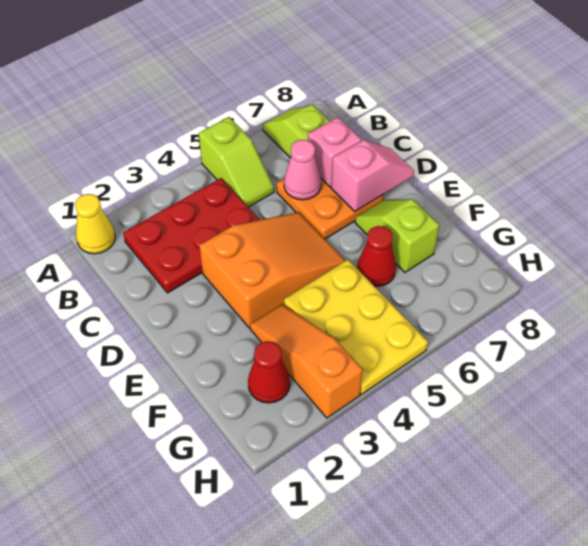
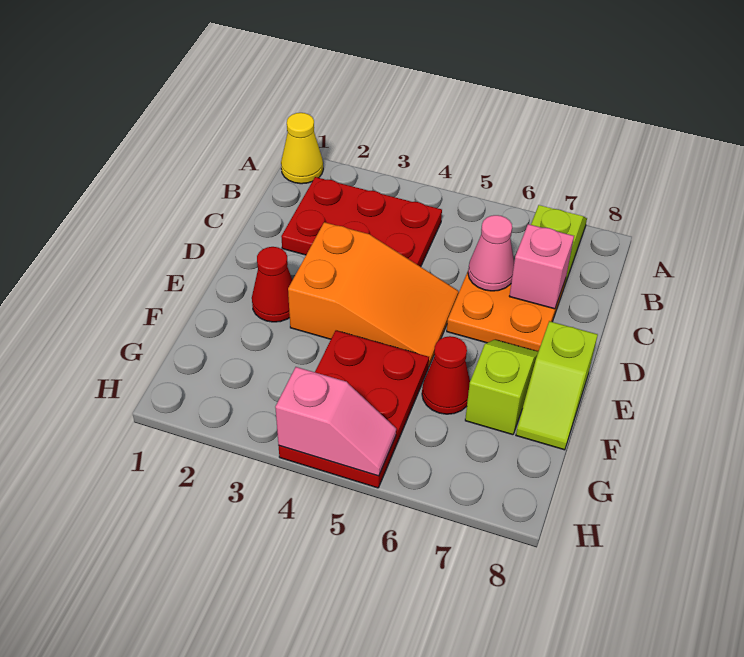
lime 1x2 slope [199,117,274,207] -> lime 1x2 slope moved to [516,321,598,450]
pink 1x2 slope [331,140,414,211] -> pink 1x2 slope moved to [275,367,396,476]
orange 1x3 slope [250,304,363,418] -> none
yellow 2x3 plate [284,259,428,394] -> red 2x3 plate [279,331,429,488]
red 1x1 cone [248,341,290,403] -> red 1x1 cone moved to [252,247,292,322]

